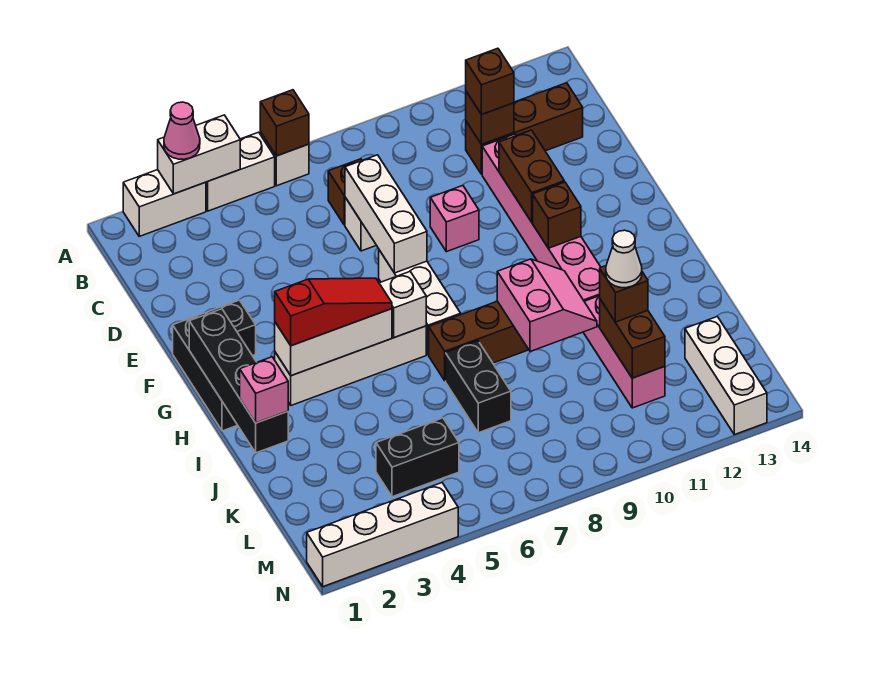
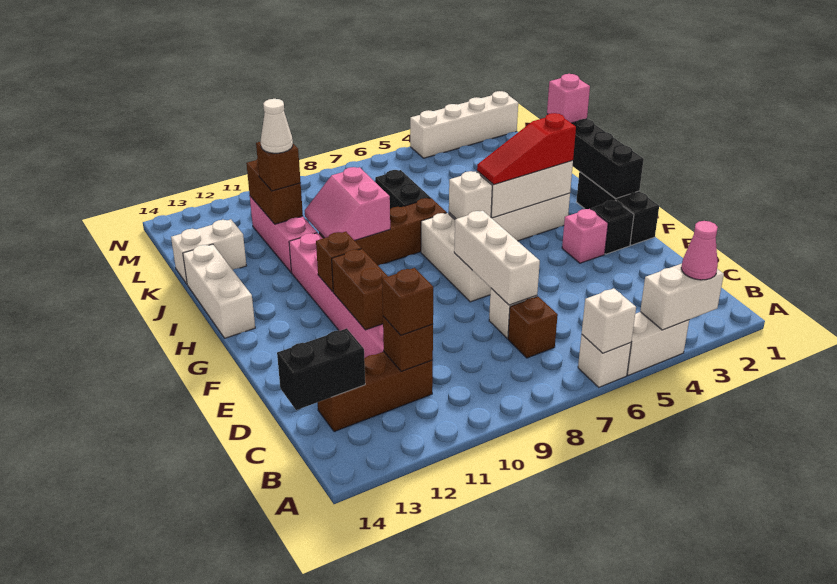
white 1x2 brick [123,170,206,236] -> white 1x2 brick moved to [171,219,246,284]
brown 1x1 brick [260,90,309,156] -> white 1x1 brick [582,288,636,353]
pink 1x1 brick [430,185,479,252] -> pink 1x1 brick moved to [562,209,608,263]
black 1x2 brick [376,418,459,497] -> black 1x2 brick moved to [277,328,365,410]
white 1x3 brick [685,317,767,435] -> white 1x3 brick moved to [183,244,255,338]

